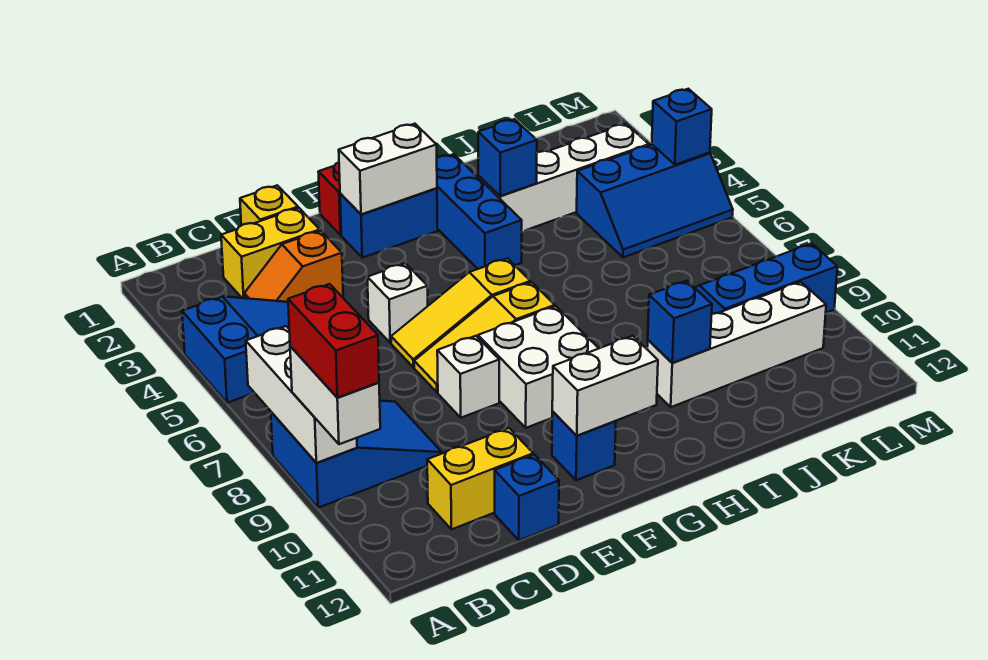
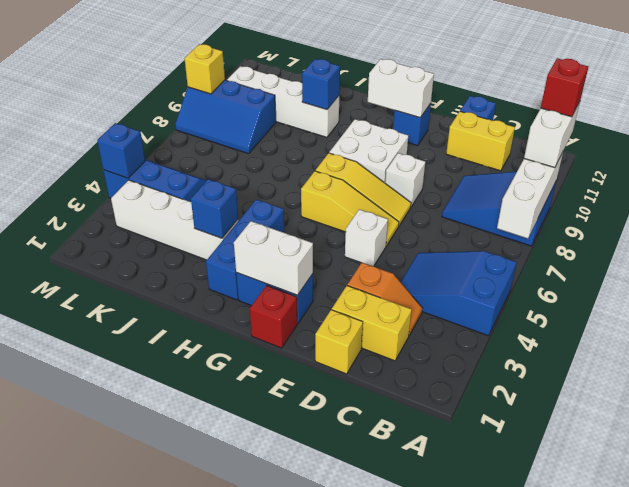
red 1x2 brick [288,284,379,398] -> red 1x1 brick [541,58,588,117]
none -> yellow 1x1 brick [184,44,225,94]

